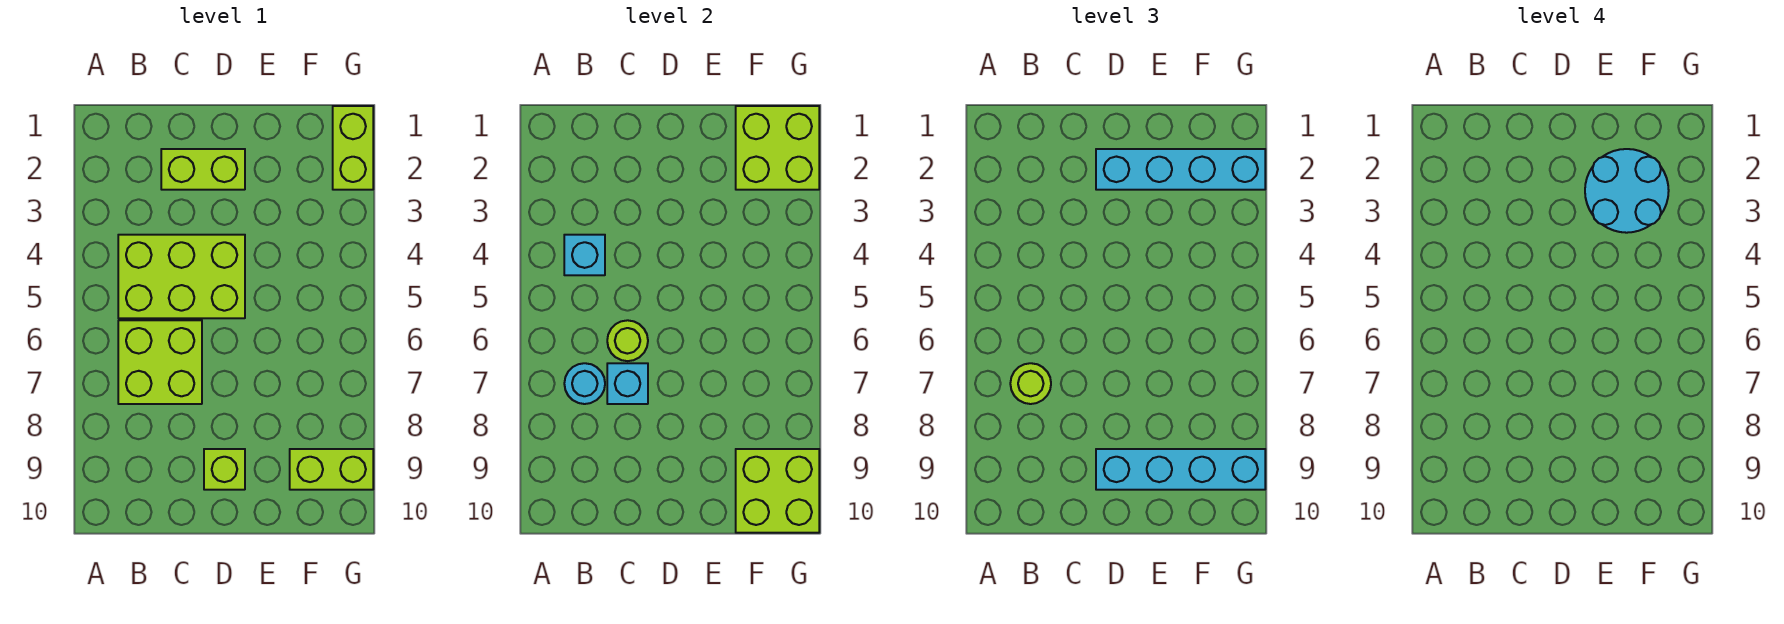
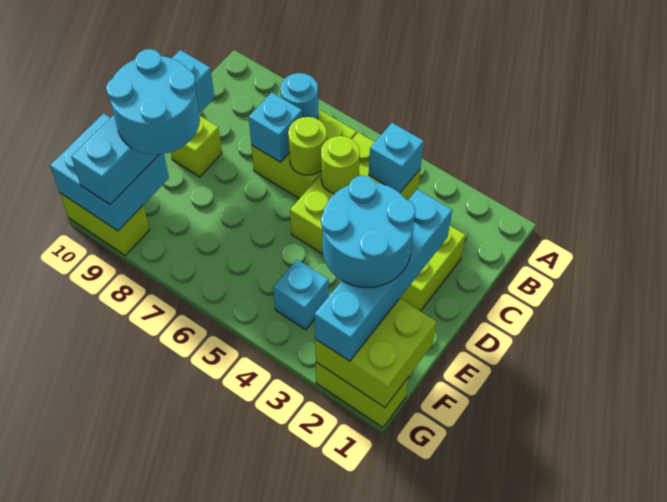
lime 1x1 round brick [1010,363,1051,404] -> lime 1x1 round brick moved to [321,136,360,194]
none -> cyan 2x2 round brick [106,49,200,154]
none -> cyan 1x1 brick [273,260,329,330]
lime 1x2 brick [290,449,373,490] -> lime 1x2 brick turned to [60,193,150,255]
lime 2x2 brick [736,449,819,533] -> cyan 2x2 brick [50,114,169,231]

